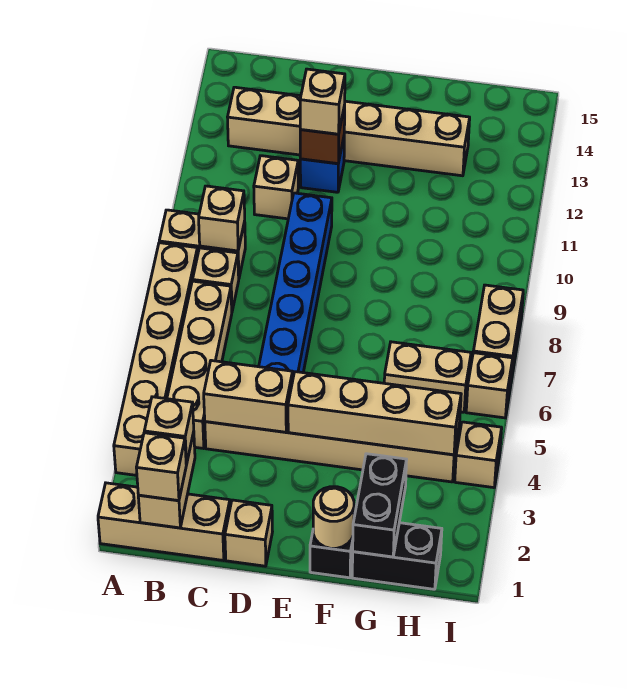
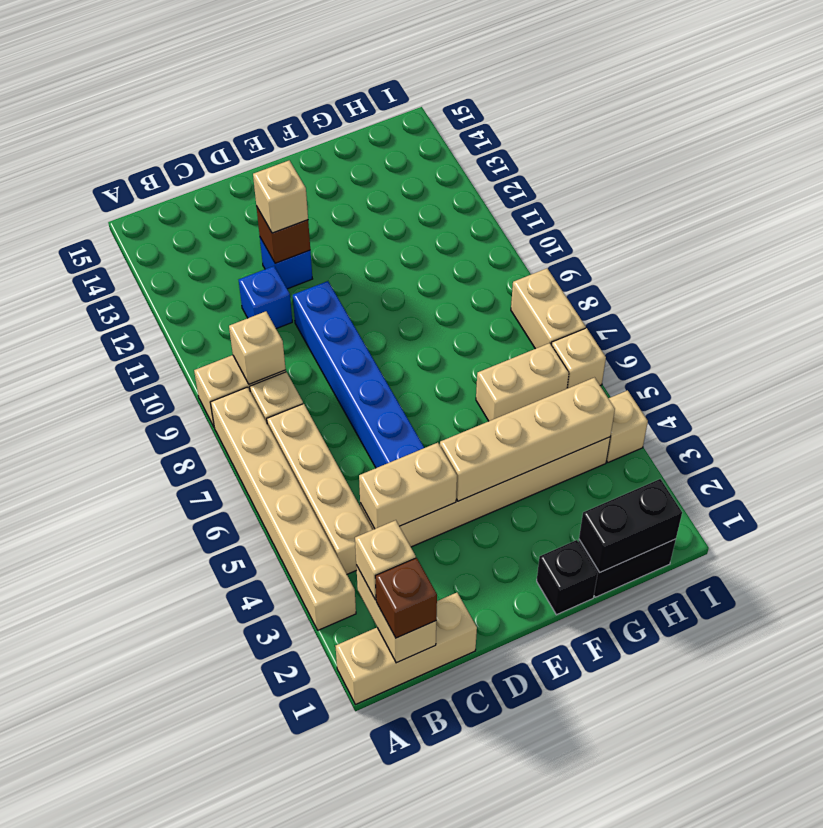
tan 1x1 brick [136,433,186,501] -> brown 1x1 brick [375,558,437,638]
tan 1x6 brick [228,87,470,176] -> none
tan 1x1 brick [254,156,298,219] -> blue 1x1 brick [239,266,292,329]
tan 1x1 brick [225,500,273,566] -> none
tan 1x1 round brick [313,487,354,548] -> none
black 1x2 brick [353,454,407,557] -> black 1x2 brick turned to [579,479,682,572]

